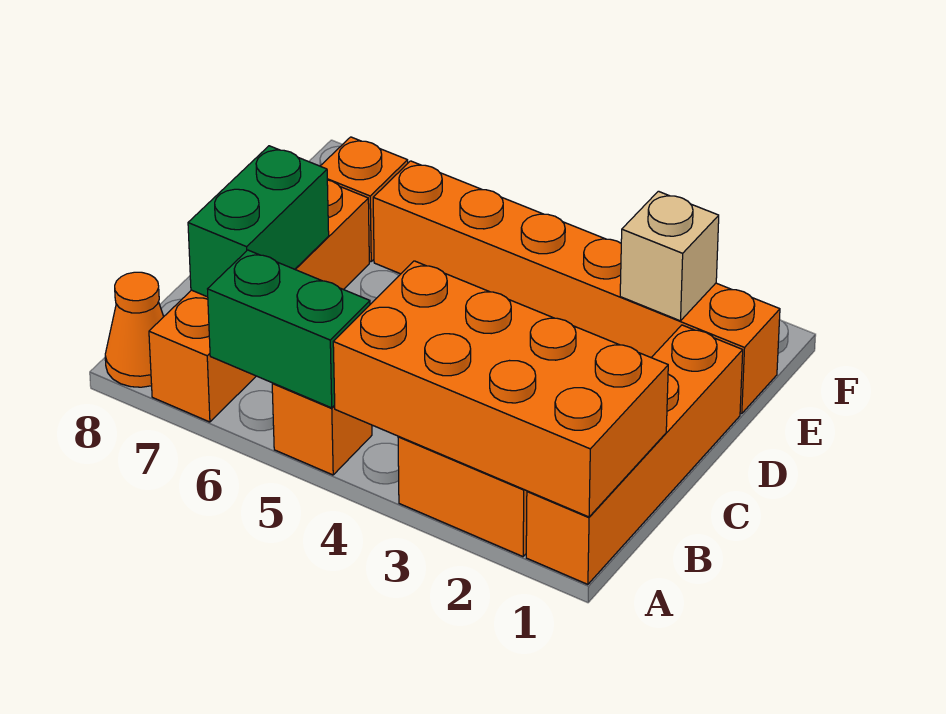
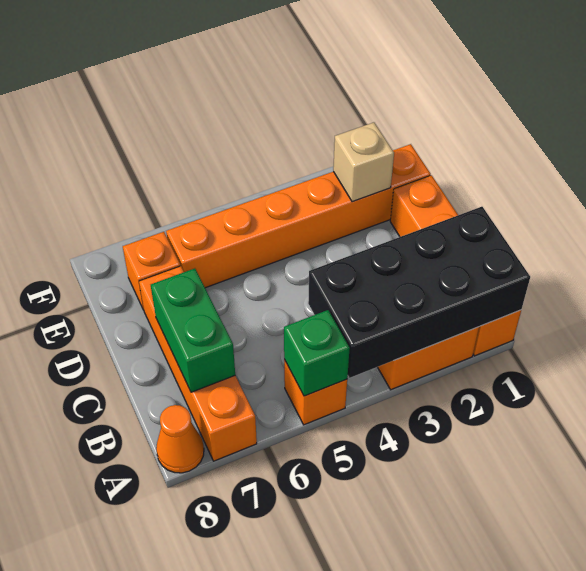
orange 2x4 brick [333,261,668,517] -> black 2x4 brick [308,207,530,378]
green 1x2 brick [208,250,370,408] -> green 1x1 brick [284,310,350,396]

